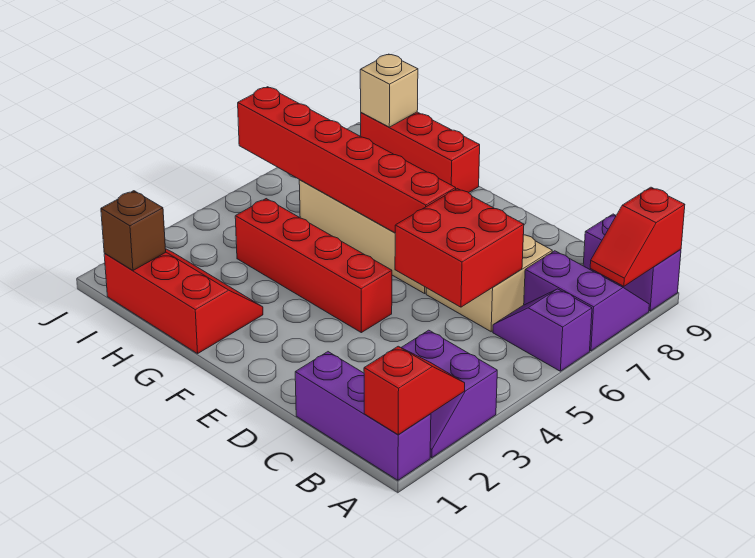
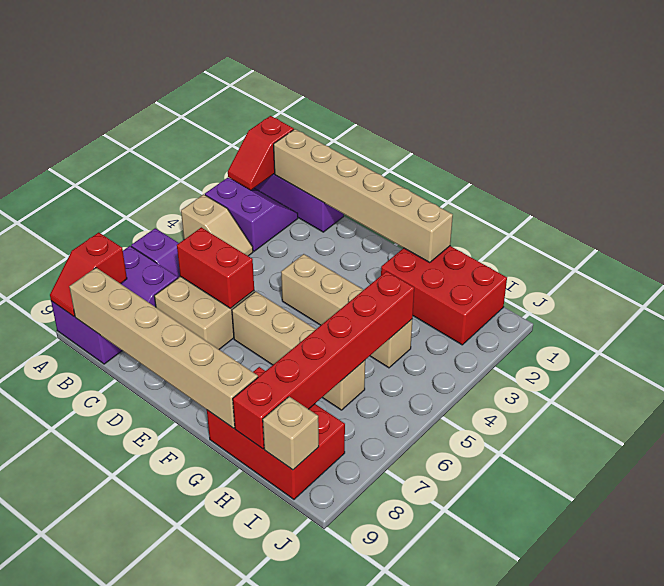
none -> tan 1x2 slope [181,194,253,256]
red 1x2 slope [590,187,685,286] -> red 1x2 slope turned to [50,232,127,316]
none -> tan 1x6 brick [274,129,453,263]
none -> tan 1x6 brick [69,268,258,428]
red 2x2 brick [395,189,524,307] -> red 1x2 brick [177,227,254,308]
red 1x4 brick [235,199,392,333] -> tan 1x4 brick [281,254,412,368]
red 1x6 brick [238,87,456,233] -> red 1x6 brick turned to [233,271,414,449]
red 2x3 slope [104,249,263,354] -> red 2x3 brick [381,246,507,345]
red 1x3 brick [361,112,480,193] -> red 2x3 brick [207,367,345,499]
brown 1x1 brick [101,191,166,271] -> none

